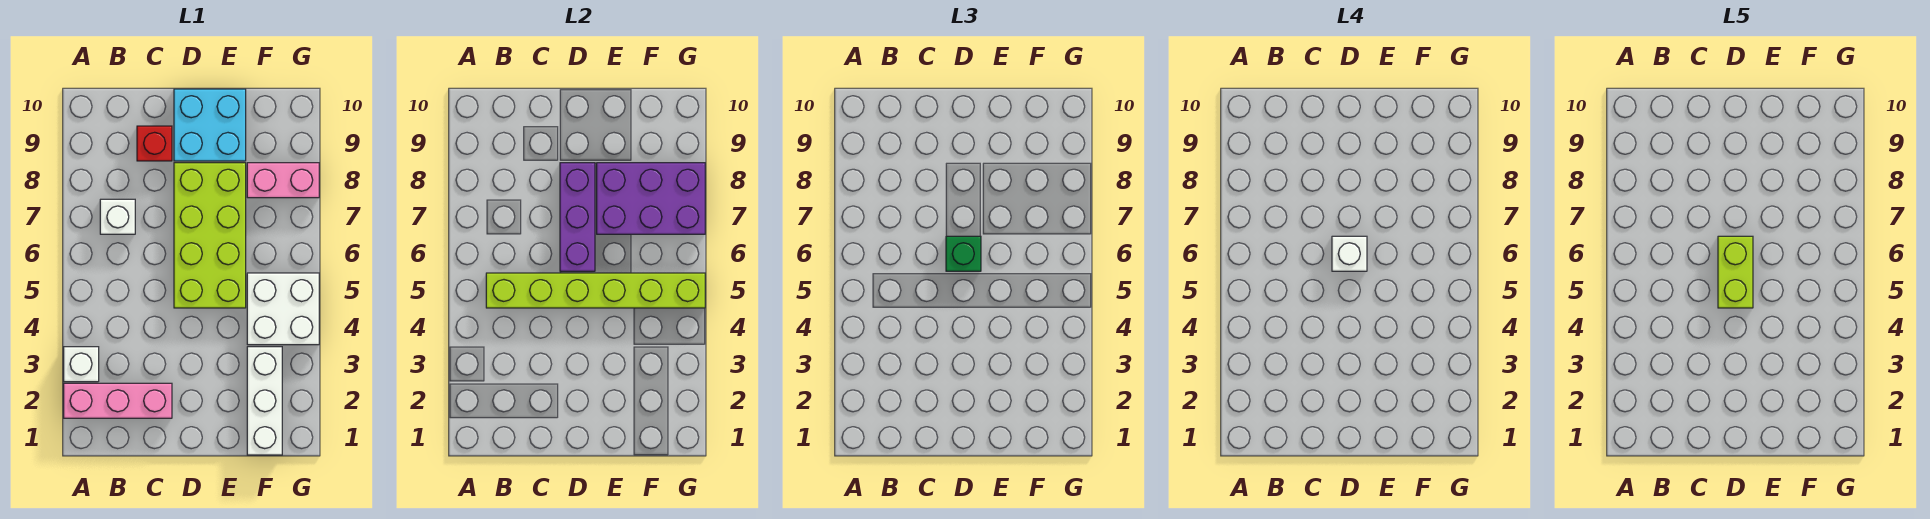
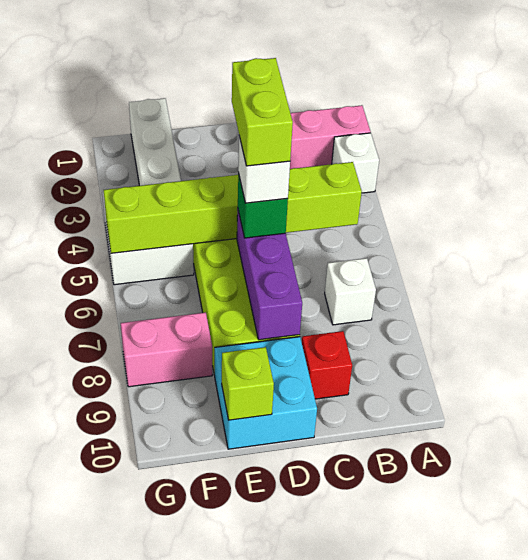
purple 2x3 brick [597,163,705,234] -> none
none -> lime 1x1 brick [222,347,274,420]

